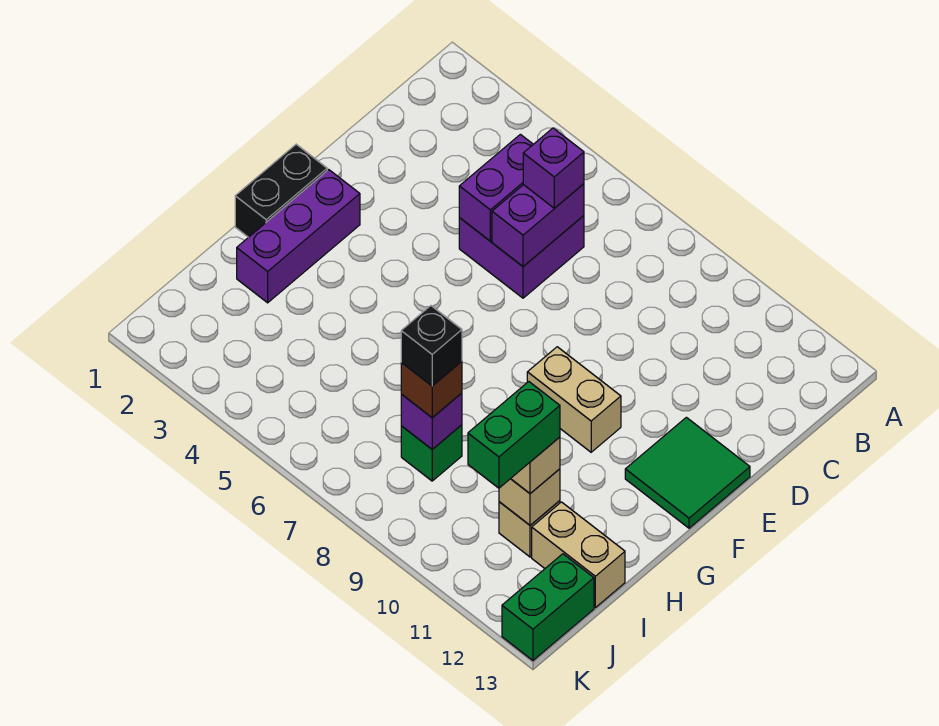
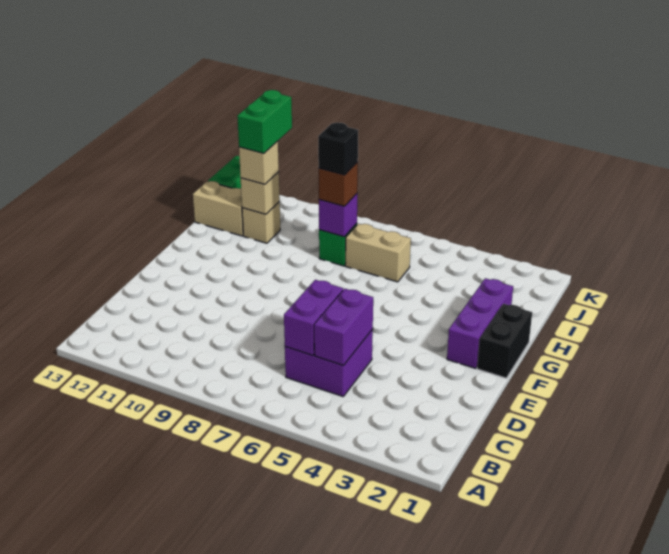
purple 1x1 brick [523,128,584,208] -> none
green 2x2 tile [625,417,750,528] -> none
tan 1x2 brick [527,347,621,452] -> tan 1x2 brick moved to [345,224,411,282]

